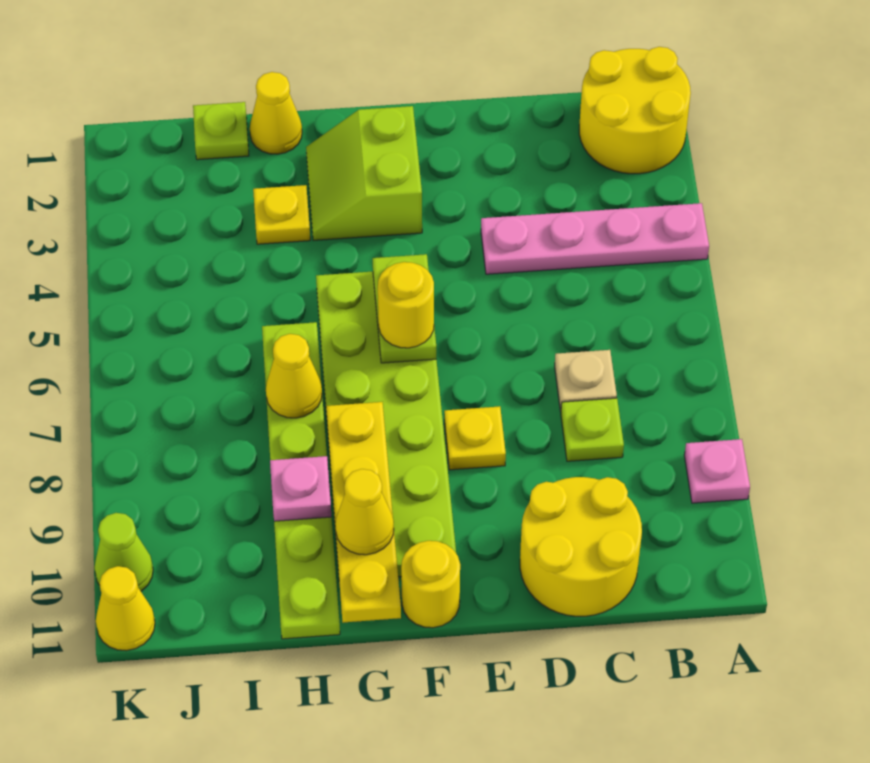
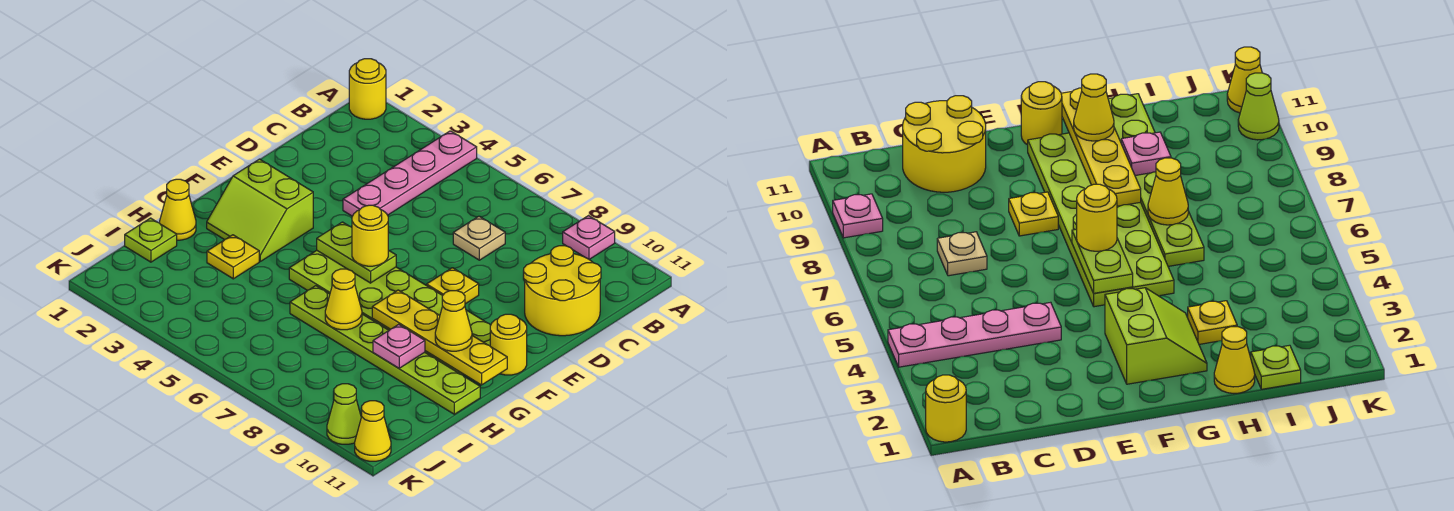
yellow 2x2 round brick [579,47,691,174] -> yellow 1x1 round brick [349,59,386,119]
lime 1x1 plate [561,398,624,461] -> none

